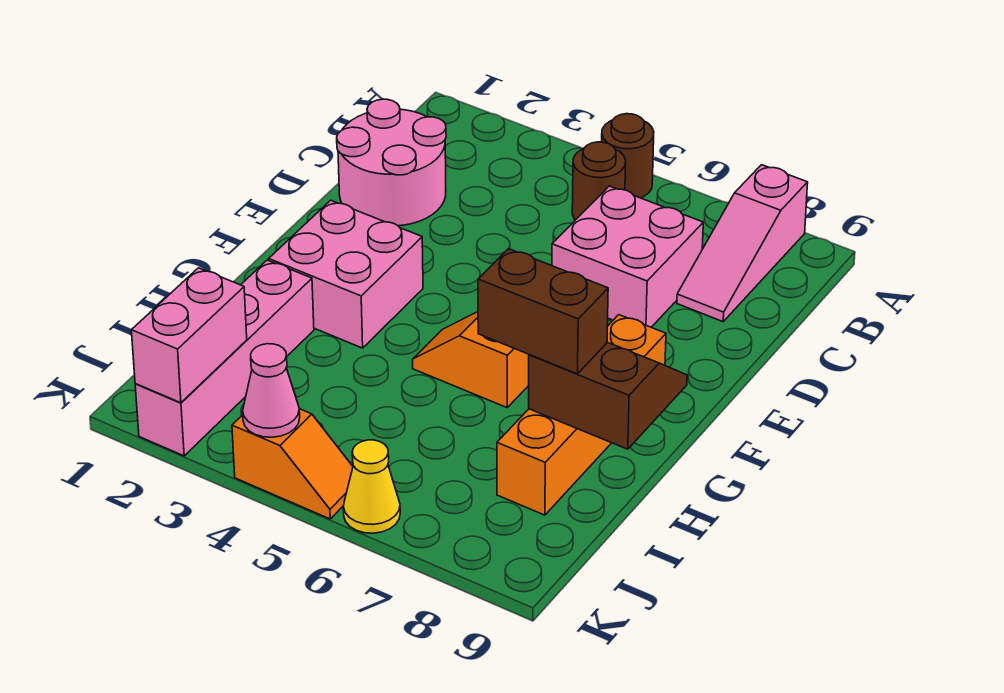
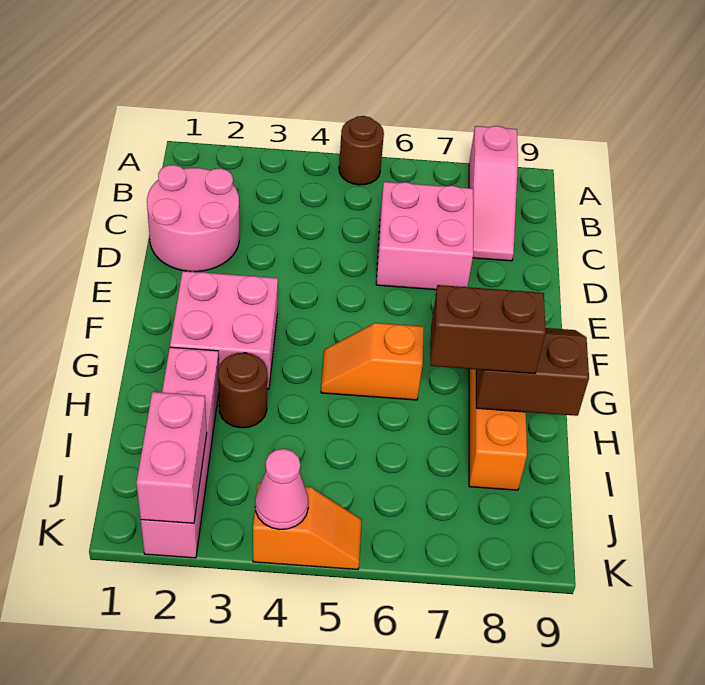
brown 1x1 round brick [572,142,626,220] -> brown 1x1 round brick moved to [218,353,267,428]
yellow 1x1 cone [343,440,400,533] -> none

